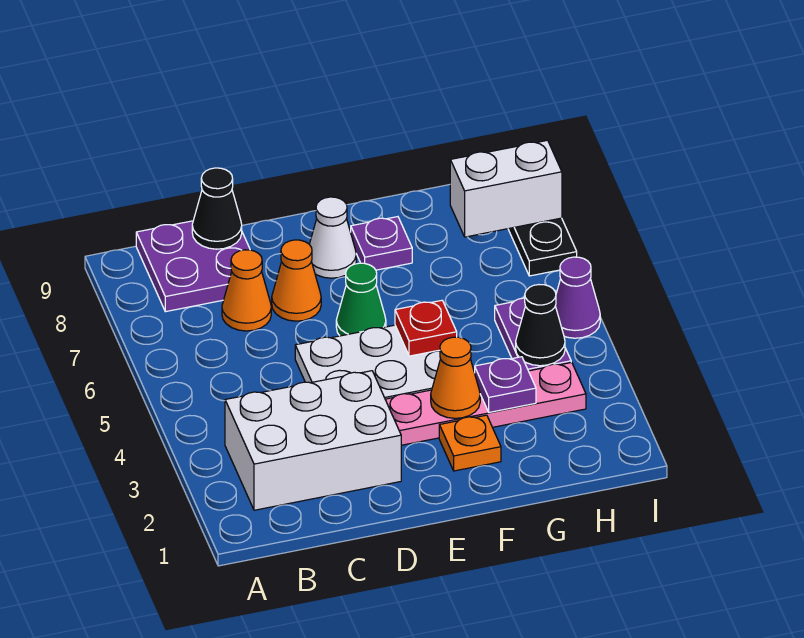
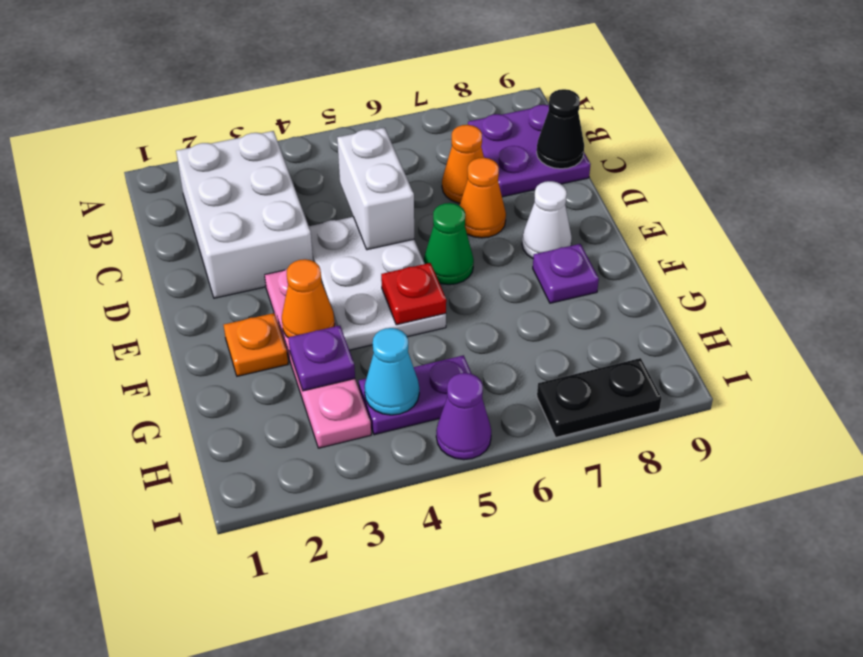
black 1x1 cone [516,285,565,366] -> cyan 1x1 cone [364,328,419,415]
white 1x2 brick [450,140,562,237] -> white 1x2 brick moved to [337,128,414,250]

